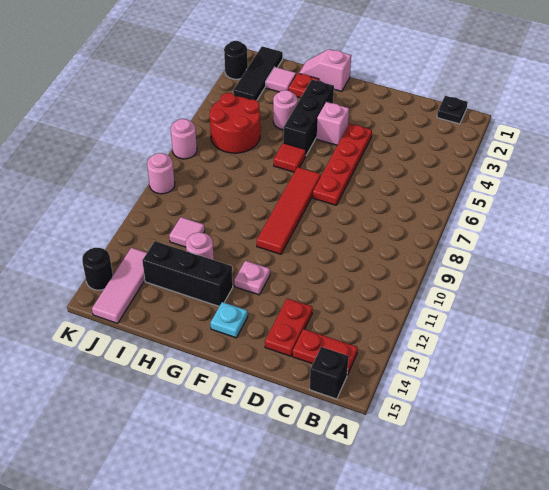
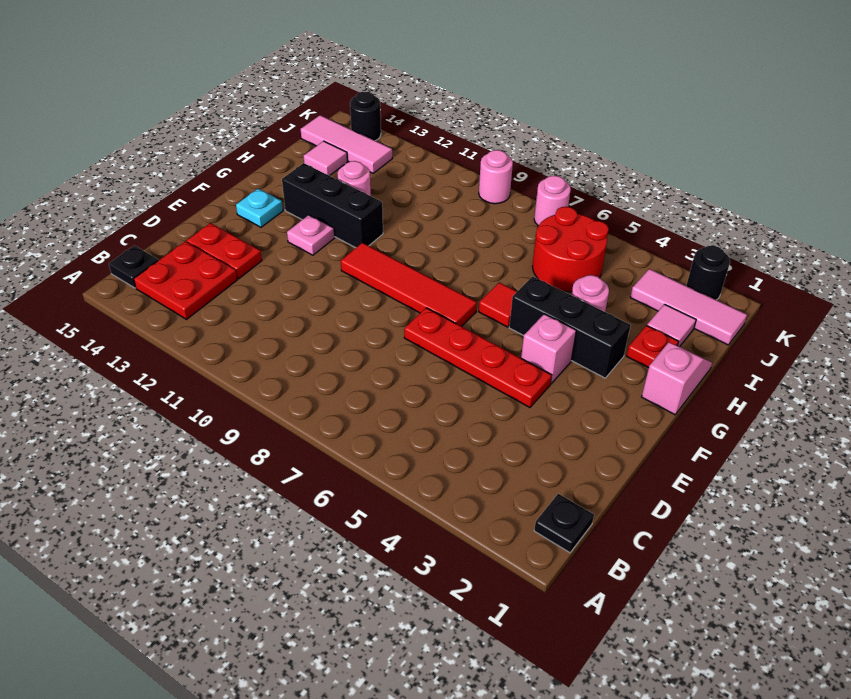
red 1x2 plate [293,329,358,375] -> red 2x2 plate [134,241,237,319]
black 1x1 brick [310,347,349,399] -> black 1x1 plate [109,246,158,288]
black 1x3 brick [142,241,233,306] -> black 1x3 brick turned to [282,163,383,248]
pink 1x1 tile [169,217,205,247] -> pink 1x1 tile moved to [304,141,347,176]
black 1x3 tile [233,46,283,101] -> pink 1x3 tile [630,269,747,345]

